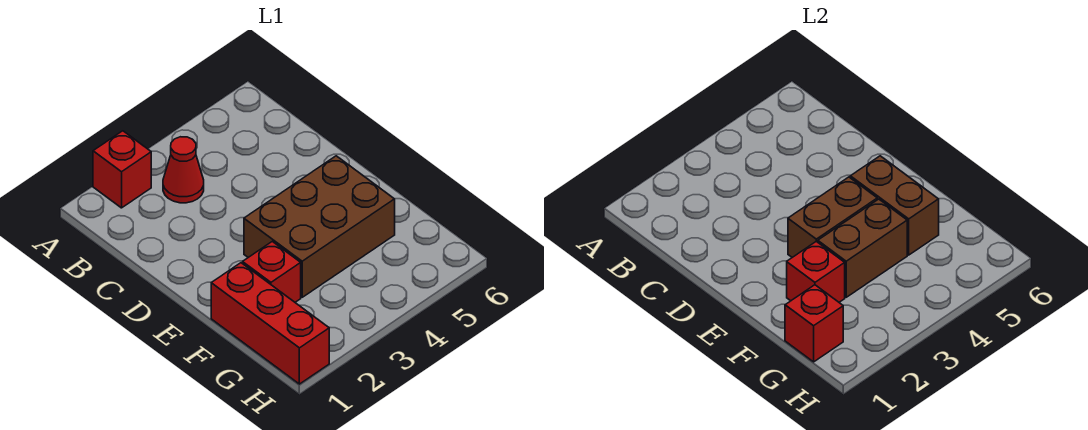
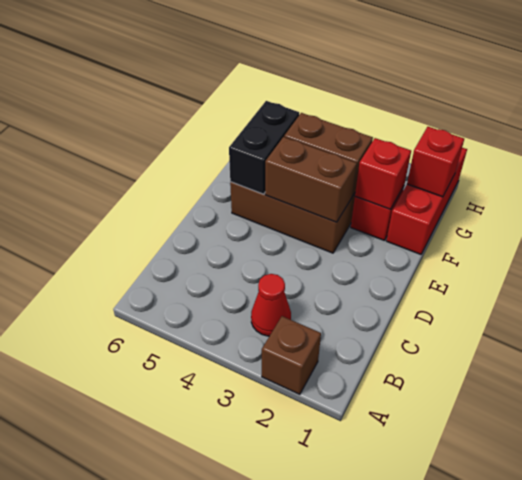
red 1x1 brick [93,131,151,208] -> brown 1x1 brick [262,316,321,394]
brown 1x2 brick [850,156,939,255] -> black 1x2 brick [229,101,299,194]

